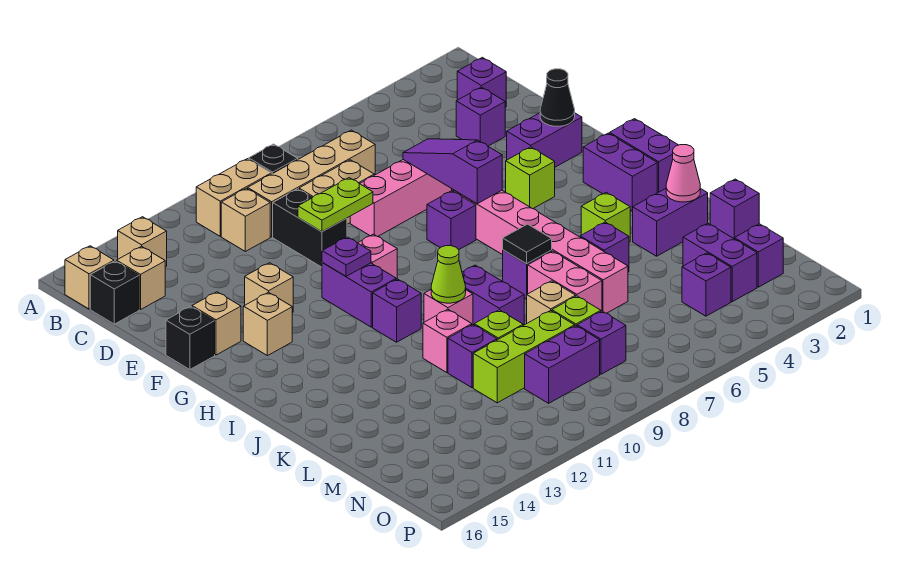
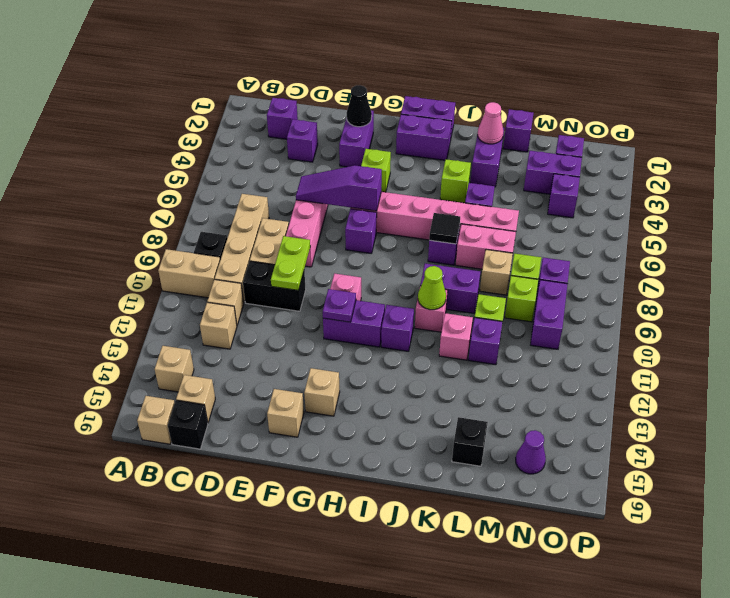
tan 1x2 brick [196,159,271,236] -> tan 1x2 brick turned to [158,249,220,298]
tan 1x1 brick [245,263,293,313] -> tan 1x1 brick moved to [200,302,237,349]
black 1x1 brick [166,306,215,370] -> black 1x1 brick moved to [452,417,488,466]
lime 1x3 brick [473,311,575,403] -> lime 1x1 brick [505,276,538,322]
none -> purple 1x1 cone [516,430,546,474]

